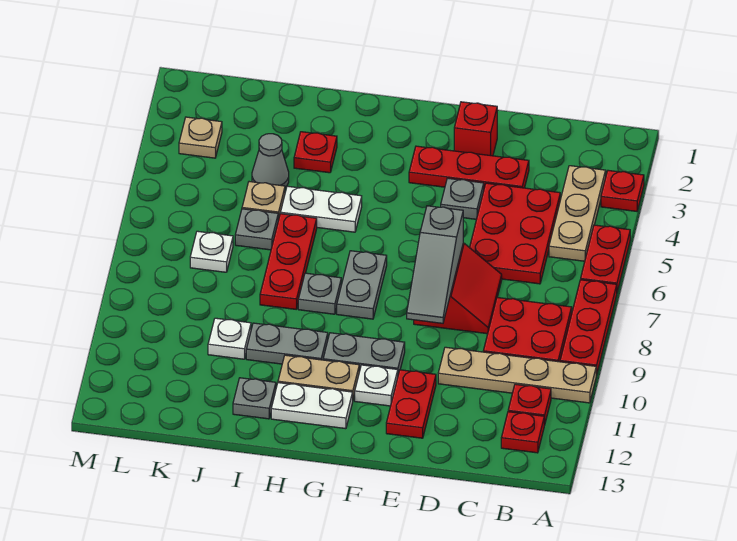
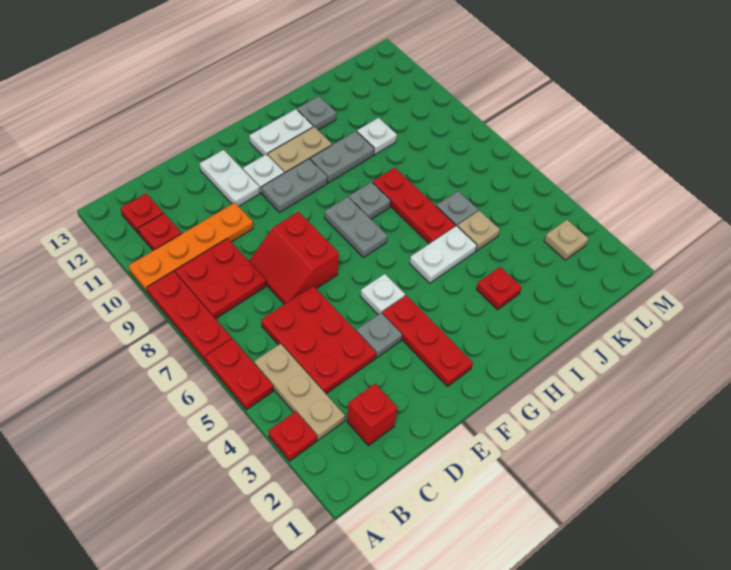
tan 1x4 plate [438,347,596,403] -> orange 1x4 plate [129,203,253,293]
red 1x3 plate [409,146,529,188] -> red 1x3 plate turned to [382,295,473,386]
red 1x1 brick [454,102,497,156] -> red 1x1 brick moved to [347,384,398,446]
grey 1x3 slope [407,206,463,323] -> none
red 1x2 plate [386,370,436,438] -> white 1x2 plate [200,150,260,206]
grey 1x1 cone [252,134,289,187] -> none
white 1x1 plate [190,231,233,272] -> white 1x1 plate moved to [360,274,405,314]

